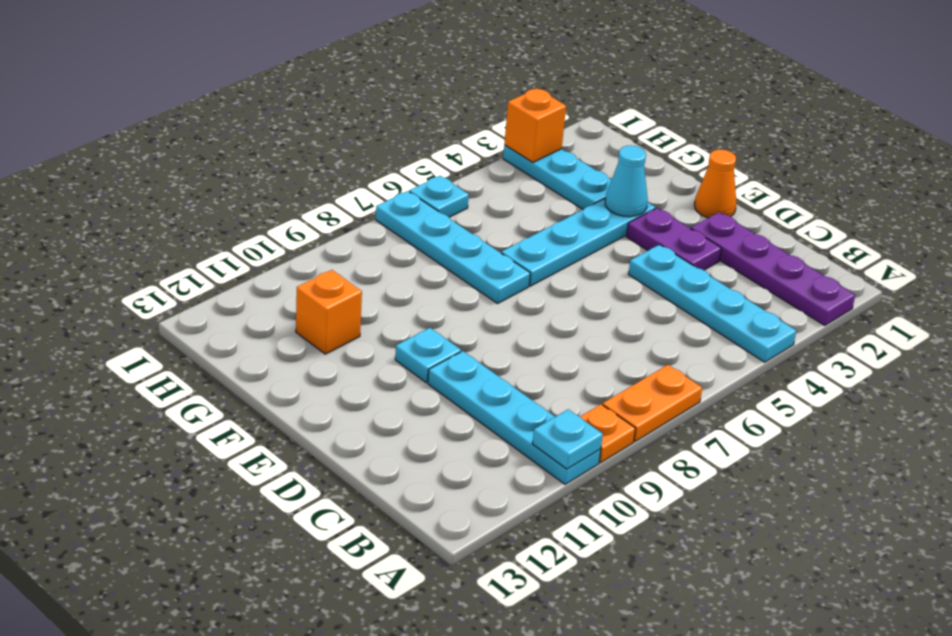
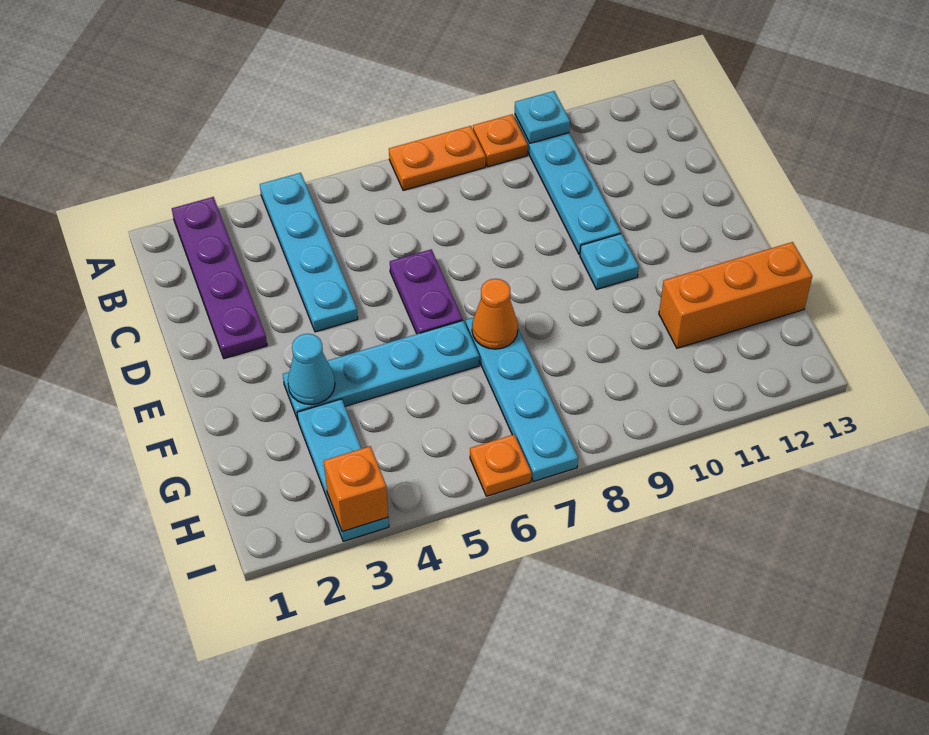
purple 1x2 plate [627,208,721,270] -> purple 1x2 plate moved to [390,249,463,334]
orange 1x1 cone [694,150,737,218] -> orange 1x1 cone moved to [472,279,518,349]
orange 1x1 brick [296,270,362,354] -> orange 1x3 brick [659,242,812,348]
cyan 1x1 plate [409,176,469,217] -> orange 1x1 plate [470,435,531,496]

